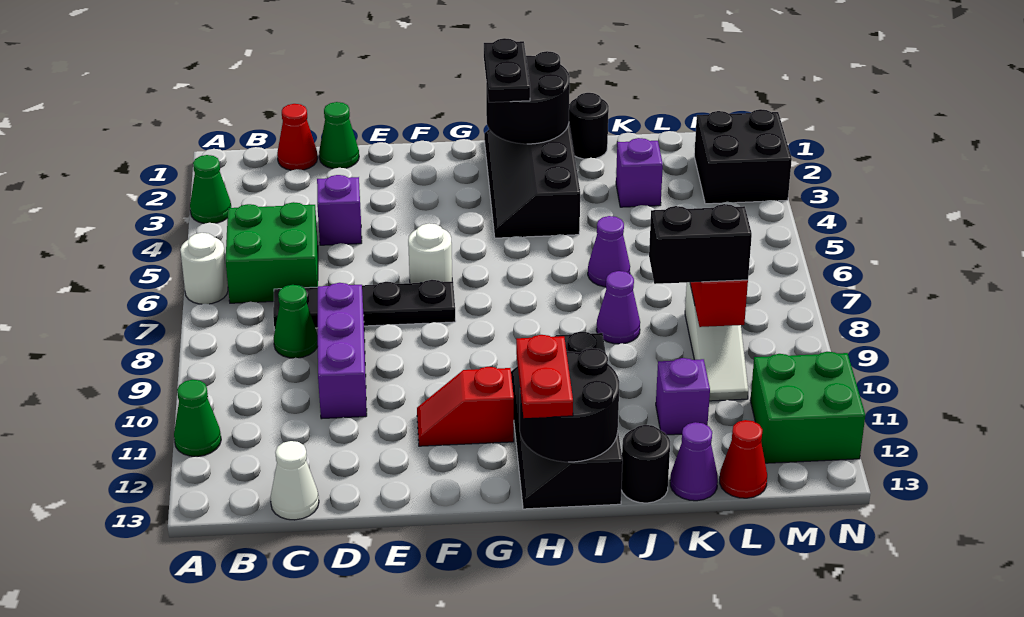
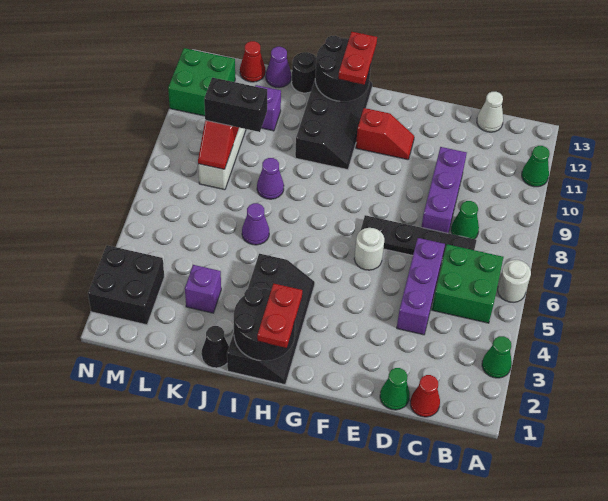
purple 1x1 brick [317,175,362,245] -> purple 1x3 brick [397,238,445,335]
black 1x2 plate [484,38,530,102] -> red 1x2 plate [257,284,302,348]
black 1x1 round brick [569,93,609,159] -> black 1x1 cone [201,326,229,368]

